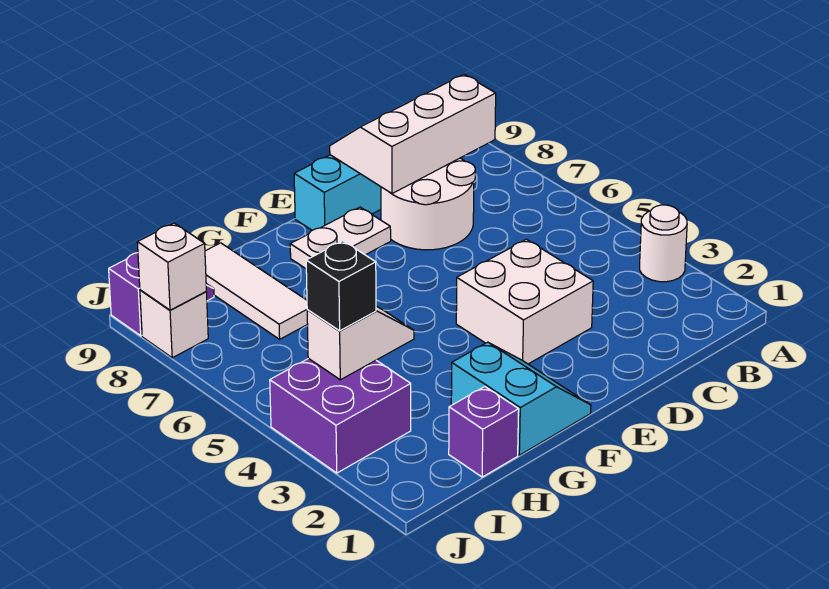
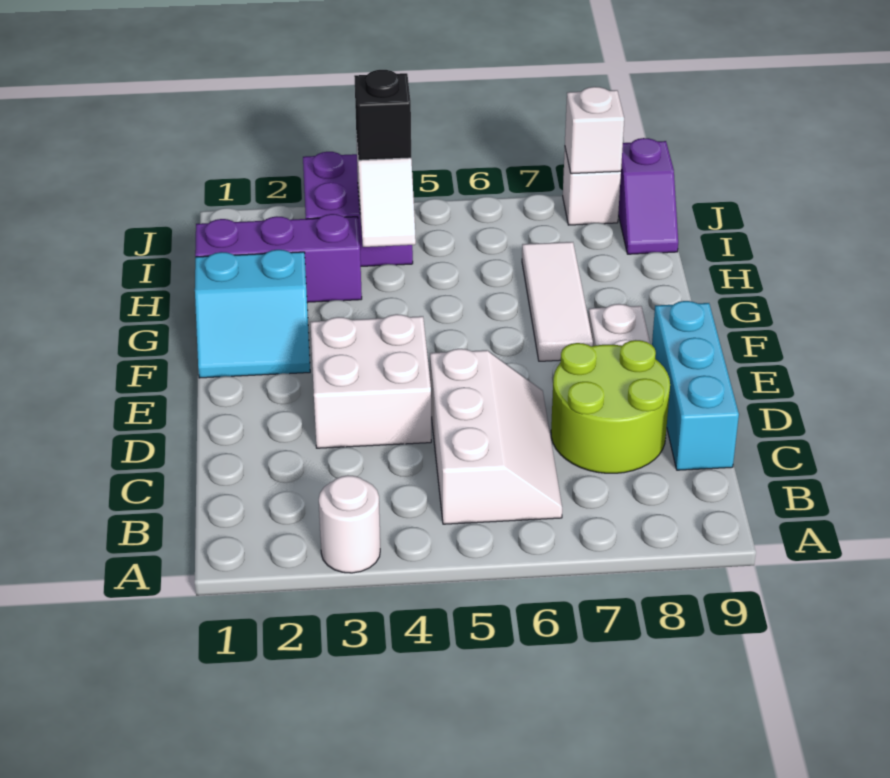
white 2x3 slope [330,74,496,194] -> white 2x3 slope moved to [430,349,562,524]
white 2x2 round brick [381,158,475,250] -> lime 2x2 round brick [551,340,670,473]
purple 1x1 brick [449,387,519,477] -> purple 1x3 brick [195,214,362,302]
white 1x3 tile [205,243,308,339] -> white 1x3 tile turned to [522,242,593,361]

